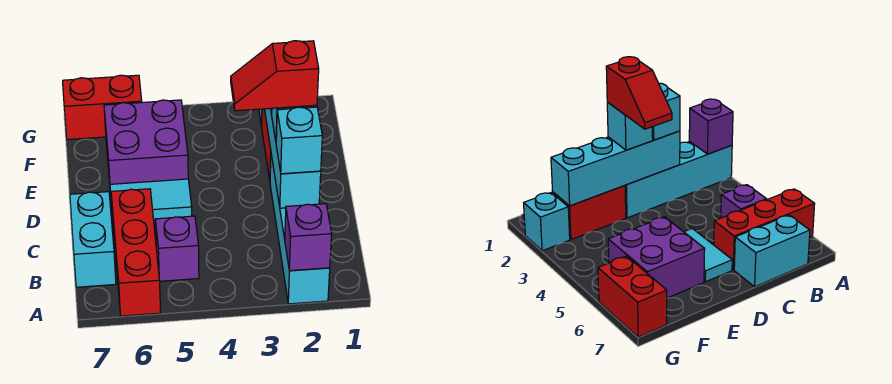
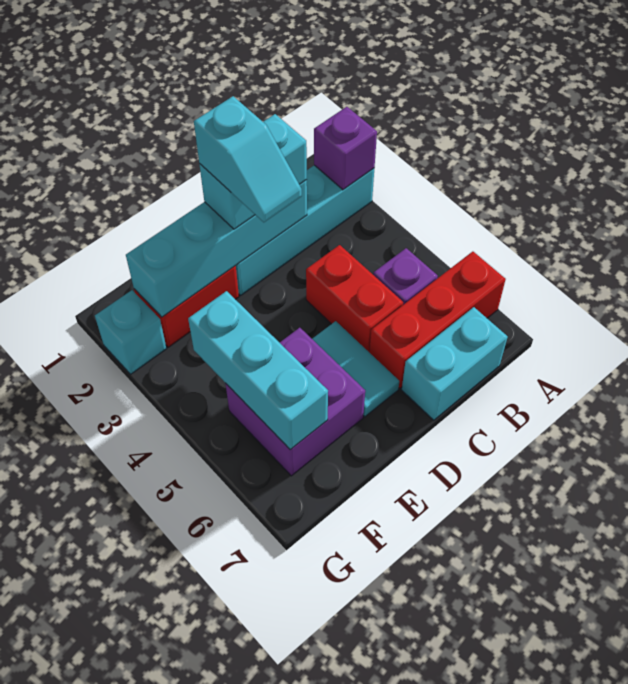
red 1x2 slope [231,41,319,111] -> cyan 1x2 slope [194,96,302,222]
none -> cyan 1x3 brick [188,291,328,450]
red 1x2 brick [63,75,142,140] -> red 1x2 brick moved to [306,245,403,352]

